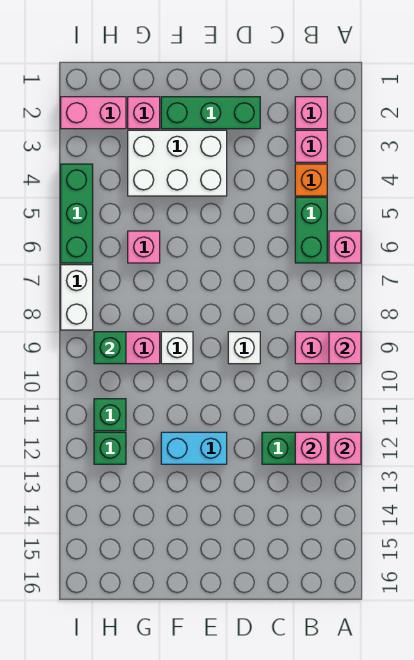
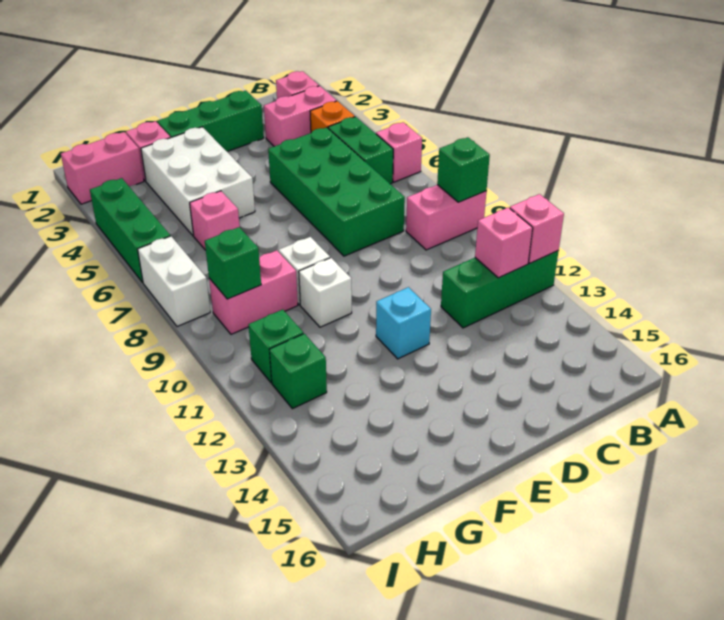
pink 1x1 brick [329,332,361,364] -> green 1x1 brick [437,137,490,202]
pink 1x1 brick [295,130,327,162] -> pink 1x2 brick [264,86,337,146]
none -> green 2x4 brick [268,127,405,256]
white 1x1 brick [228,332,260,364] -> white 1x1 brick moved to [299,258,352,327]
white 2x3 brick [128,130,227,196] -> white 2x3 brick turned to [141,127,255,236]
cyan 1x2 brick [161,432,227,464] -> cyan 1x1 brick [376,287,431,359]

